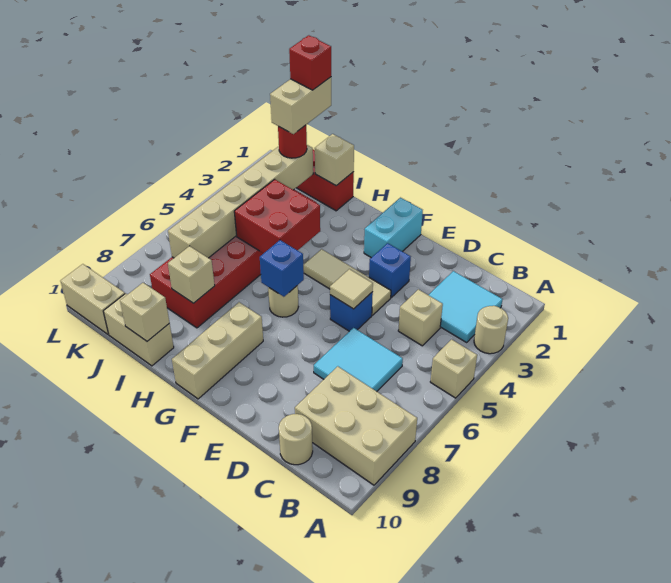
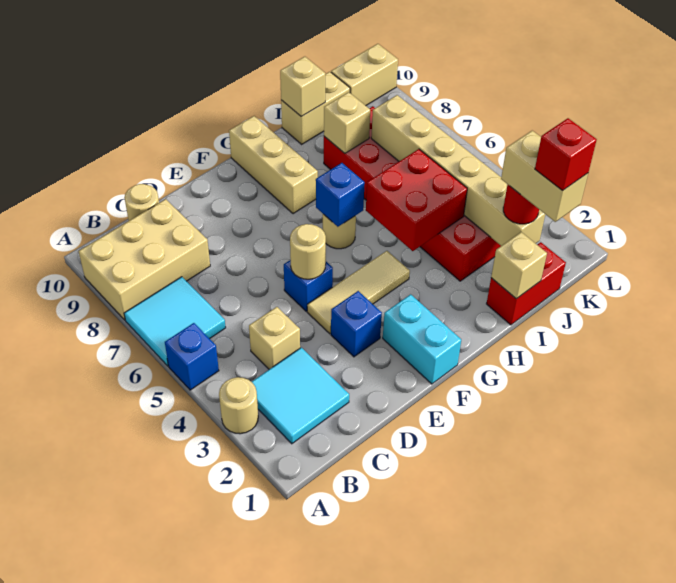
tan 1x1 brick [430,339,477,398] -> blue 1x1 brick [165,323,219,390]
cyan 2x2 tile [314,328,403,391] -> cyan 2x2 tile moved to [124,277,226,366]
tan 1x1 tile [330,269,373,309] -> tan 1x1 round brick [290,224,326,279]

